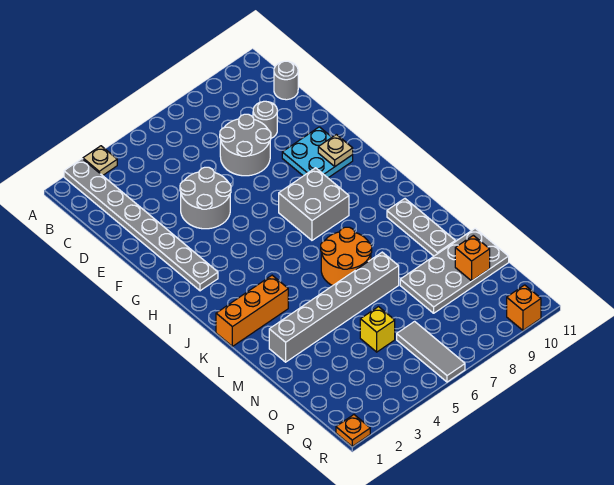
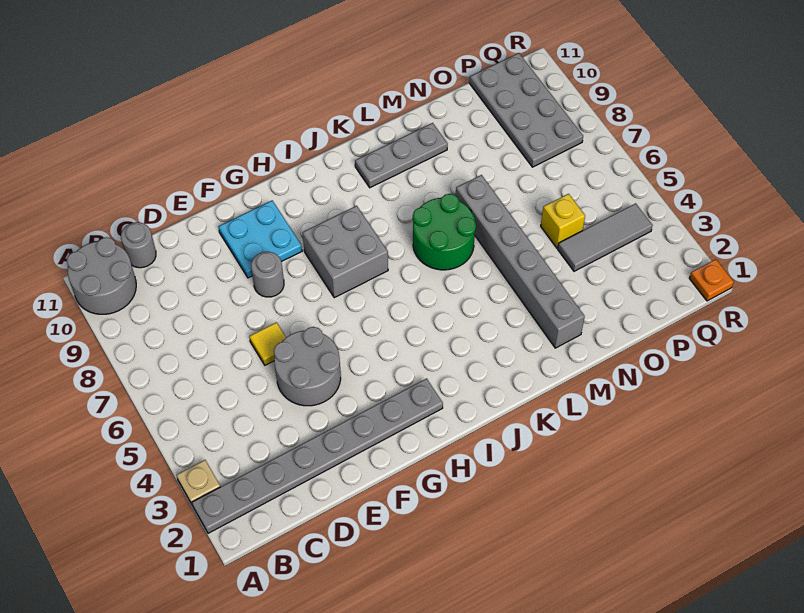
grey 2x2 round brick [220,114,271,176] -> grey 2x2 round brick moved to [67,237,136,314]
grey 1x1 round brick [253,101,277,138] -> grey 1x1 round brick moved to [251,252,284,297]
none -> yellow 1x1 tile [249,322,286,365]
tan 1x1 plate [318,135,353,166] -> none
orange 1x3 brick [216,275,288,346] -> none
orange 2x2 round brick [321,227,372,286] -> green 2x2 round brick [413,194,476,270]
grey 2x4 plate [400,228,509,313] -> grey 2x4 plate moved to [469,53,583,167]
orange 1x1 brick [455,235,490,281] -> none
grey 1x3 tile [397,321,465,382] -> grey 1x3 tile moved to [558,203,653,271]
orange 1x1 brick [507,285,541,330] -> none

